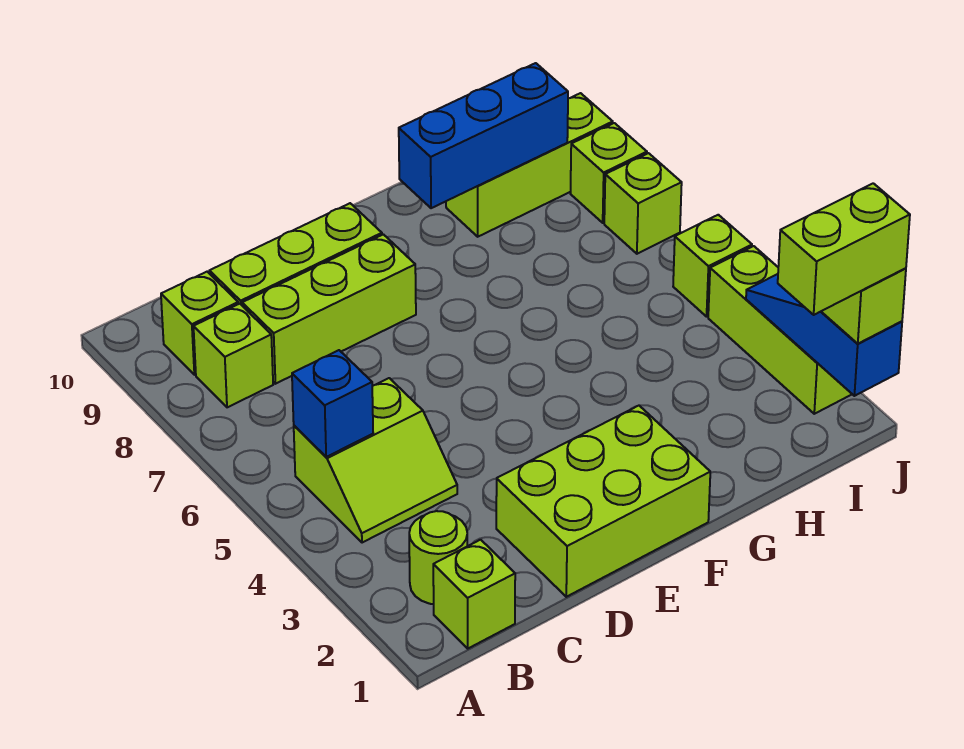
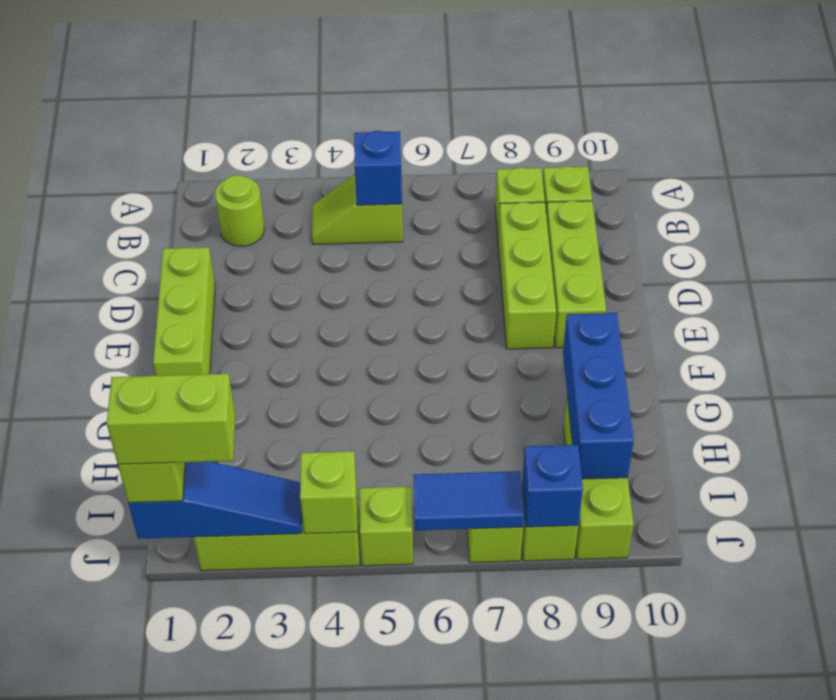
lime 1x1 brick [433,540,515,648] -> lime 1x1 brick moved to [300,451,357,534]
lime 2x2 slope [294,378,457,543] -> lime 1x2 slope [312,174,403,244]
lime 2x3 brick [496,406,710,597] -> lime 1x3 brick [153,247,215,376]
lime 1x2 brick [778,183,910,315] -> lime 1x2 brick turned to [107,374,235,464]
none -> blue 1x2 tile [413,471,524,530]
none -> blue 1x1 brick [522,445,583,527]

